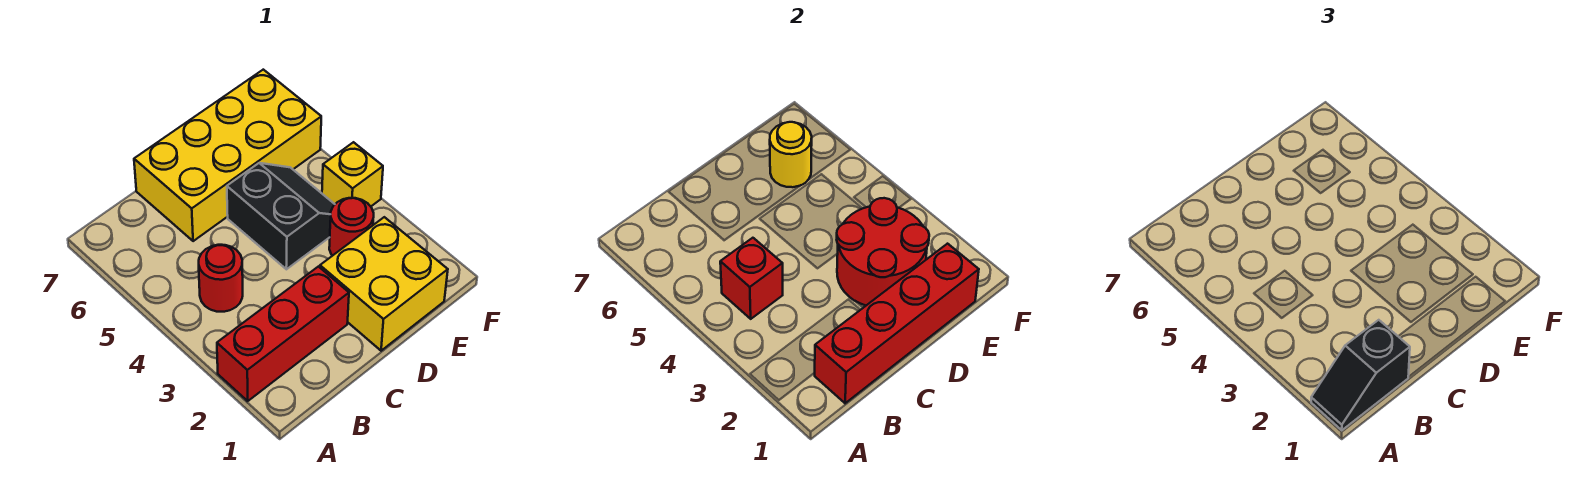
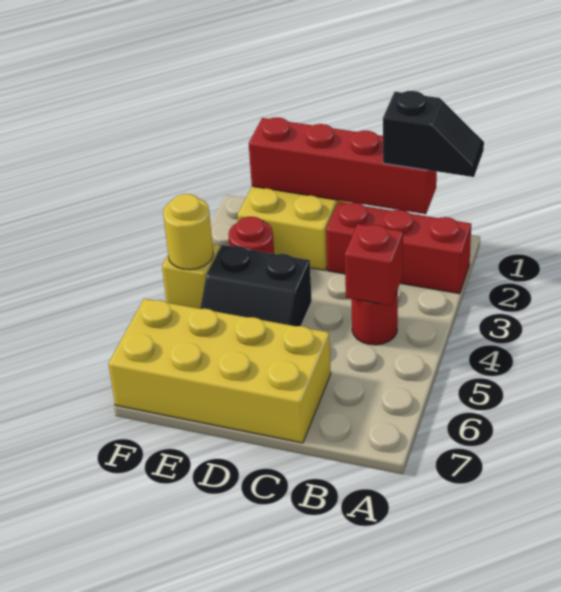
red 2x2 round brick [837,198,929,305] -> none
black 2x2 slope [227,163,335,269] -> black 2x2 slope turned to [200,245,312,326]
yellow 1x1 round brick [770,122,812,187] -> yellow 1x1 round brick moved to [163,194,213,270]

